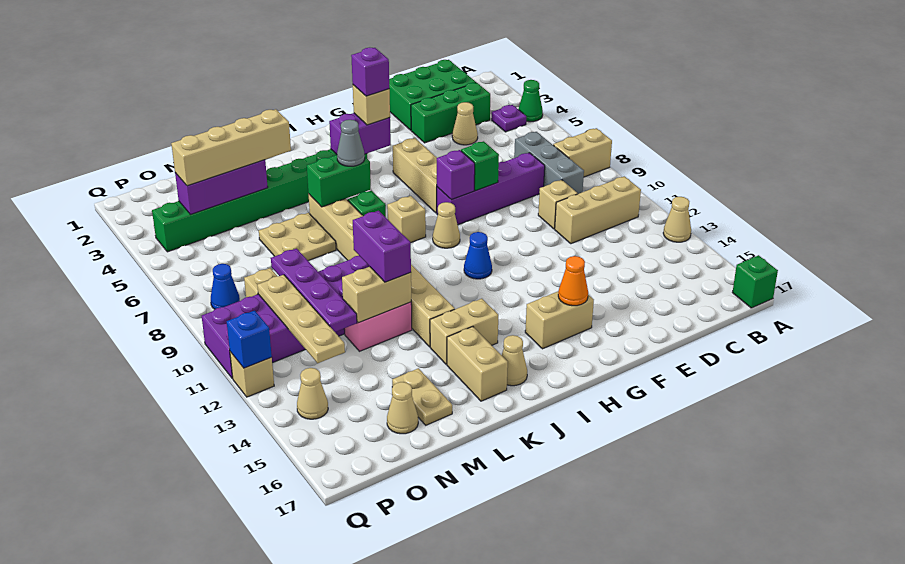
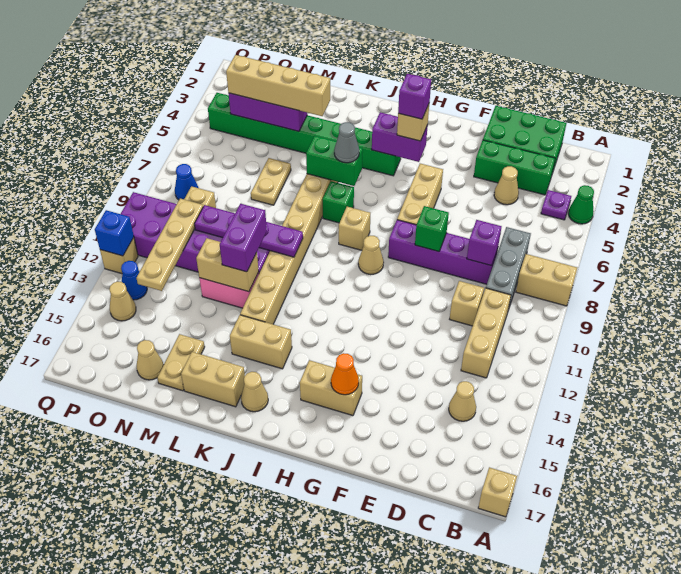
tan 1x1 cone [663,197,691,242] -> tan 1x1 cone moved to [449,381,476,421]
green 1x1 brick [732,255,778,308] -> tan 1x1 brick [478,467,517,517]
tan 1x3 brick [555,176,641,244] -> tan 1x3 brick turned to [461,288,511,378]
purple 1x1 brick [437,150,475,200] -> purple 1x1 brick moved to [467,220,502,266]
blue 1x1 cone [464,232,492,279] -> blue 1x1 cone moved to [121,261,147,300]
tan 1x2 brick [447,327,508,401] -> tan 1x2 brick turned to [181,352,245,407]
tan 2x2 plate [259,213,336,261] -> tan 1x2 plate [251,158,291,205]
purple 1x4 plate [271,249,357,332] -> purple 1x4 plate turned to [195,205,303,257]

